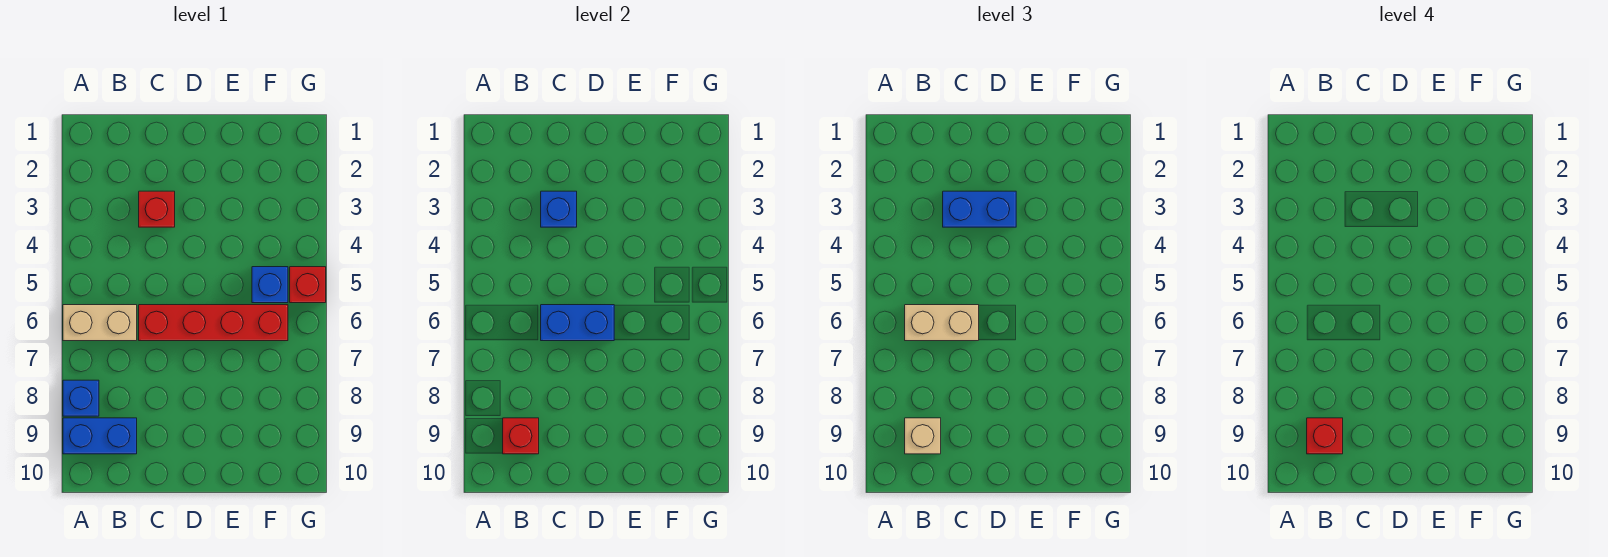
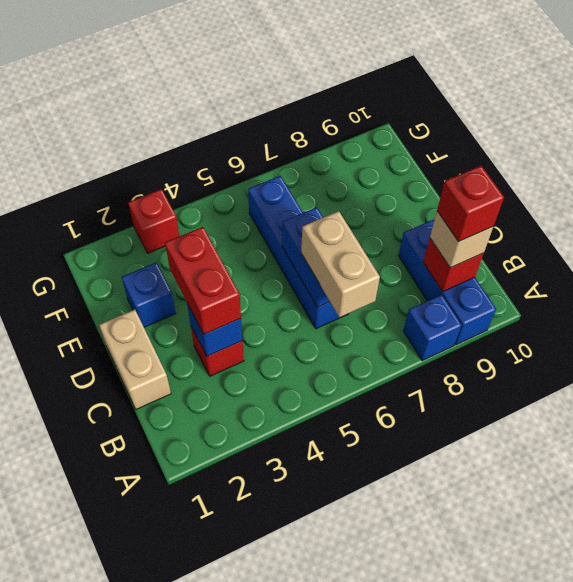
tan 1x2 brick [63,305,137,341] -> tan 1x2 brick moved to [99,310,171,409]
blue 1x2 brick [63,418,137,454] -> blue 1x3 brick [399,219,496,345]
blue 1x2 brick [943,191,1016,227] -> red 1x2 brick [165,227,241,334]
red 1x4 brick [139,305,288,341] -> blue 1x4 brick [248,176,348,329]
blue 1x1 brick [252,267,288,303] -> blue 1x1 brick moved to [122,262,176,327]
red 1x1 brick [290,267,326,303] -> red 1x1 brick moved to [128,189,179,253]

